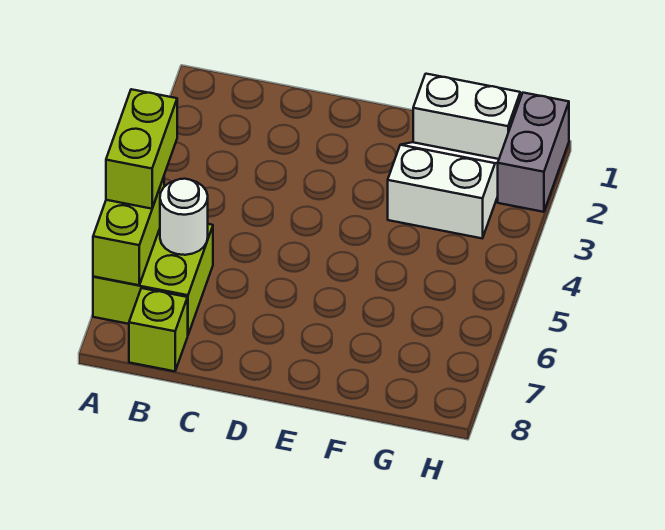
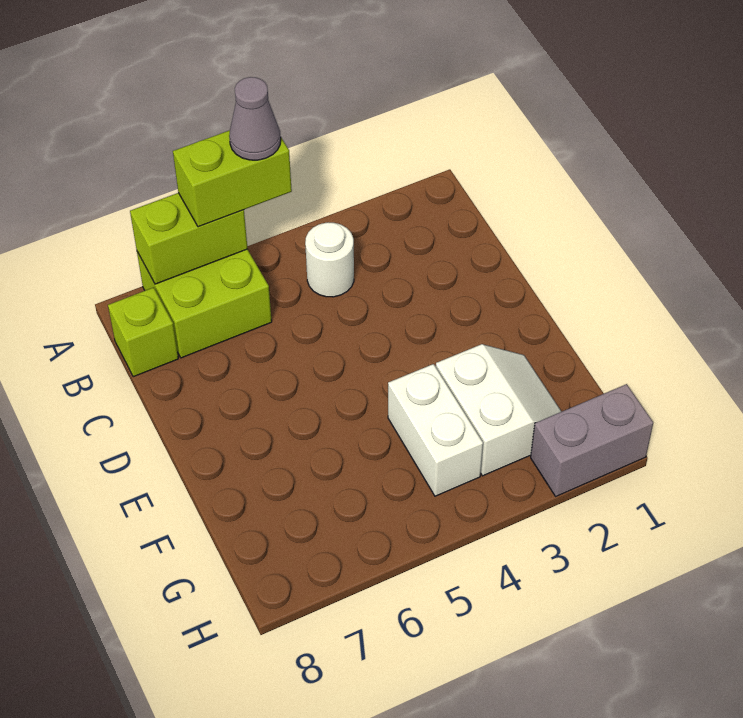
none -> grey 1x1 cone [229,77,281,160]
white 1x1 round brick [160,179,208,255] -> white 1x1 round brick moved to [305,222,354,297]
white 1x2 brick [413,74,520,159] -> white 1x2 brick moved to [388,364,483,496]

